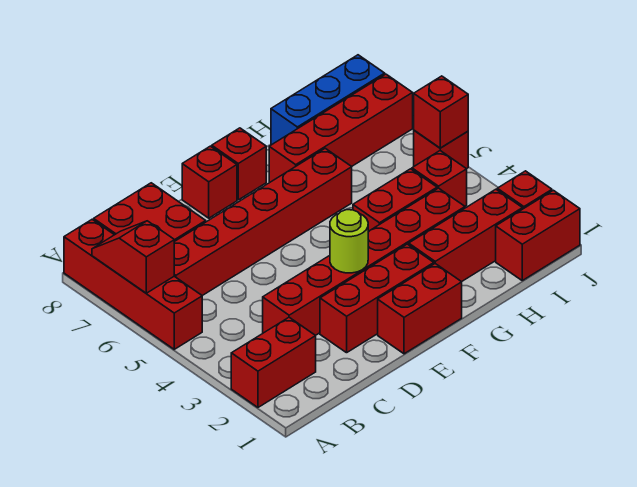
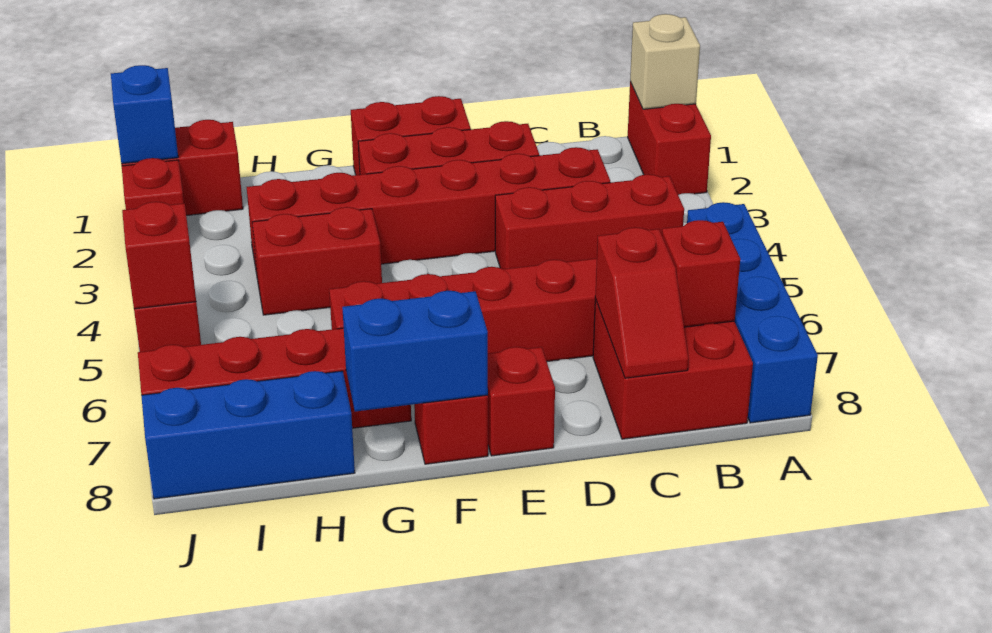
none -> tan 1x1 brick [630,14,700,109]
red 1x2 brick [231,317,316,407] -> red 1x2 brick turned to [628,82,711,195]
red 1x4 brick [64,220,202,349] -> blue 1x4 brick [687,202,818,423]
red 1x2 slope [92,221,174,293] -> red 1x2 slope moved to [595,227,689,378]
lime 1x1 round brick [330,210,368,273] -> none
none -> blue 1x2 brick [342,291,488,412]
red 1x3 brick [409,189,522,282] -> red 1x3 brick moved to [495,174,684,269]
red 1x1 brick [412,151,467,206] -> red 1x1 brick moved to [662,220,740,327]
none -> blue 1x1 brick [111,65,178,164]

